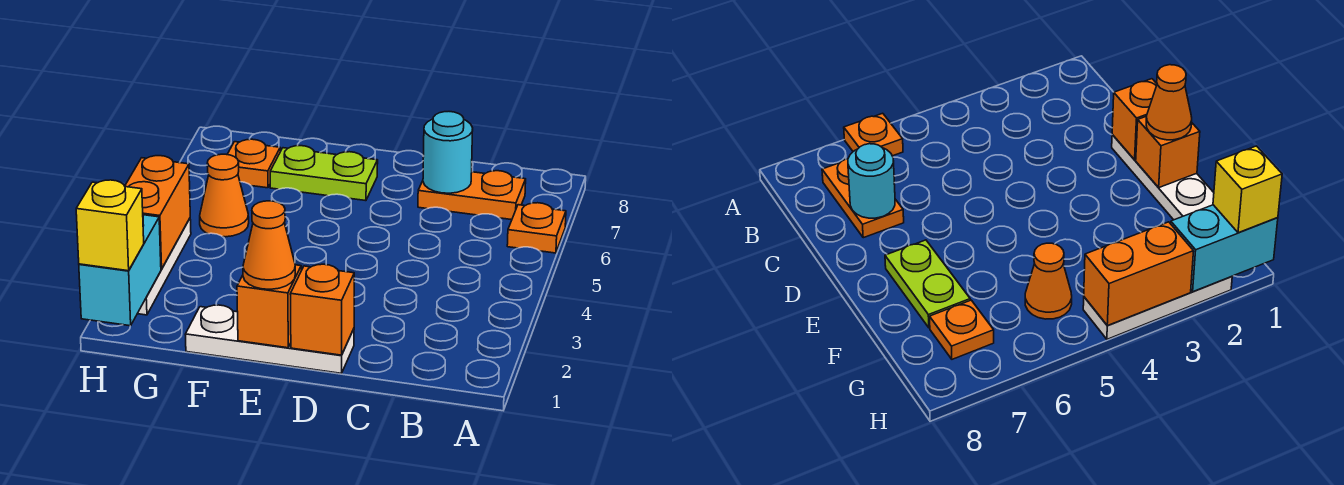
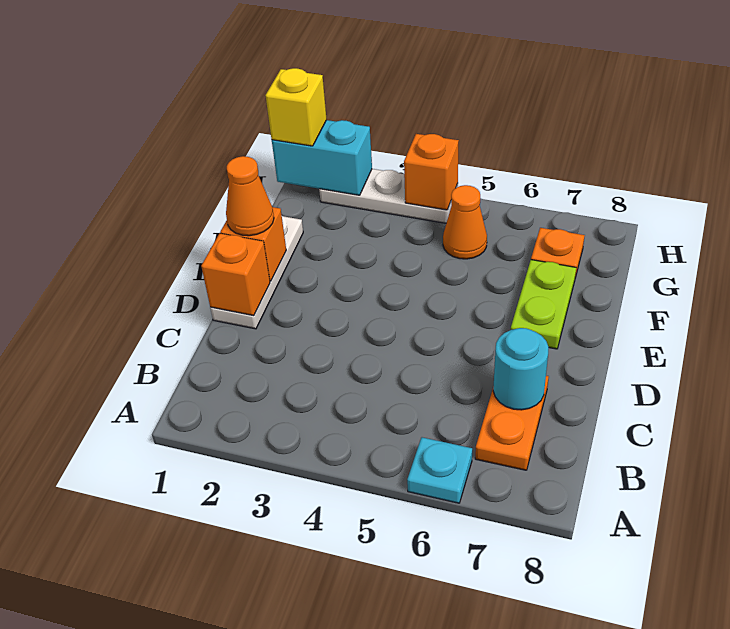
orange 1x1 plate [507,203,566,253] -> cyan 1x1 plate [407,437,472,503]
orange 1x2 brick [125,156,190,269] -> orange 1x1 brick [404,134,459,210]

